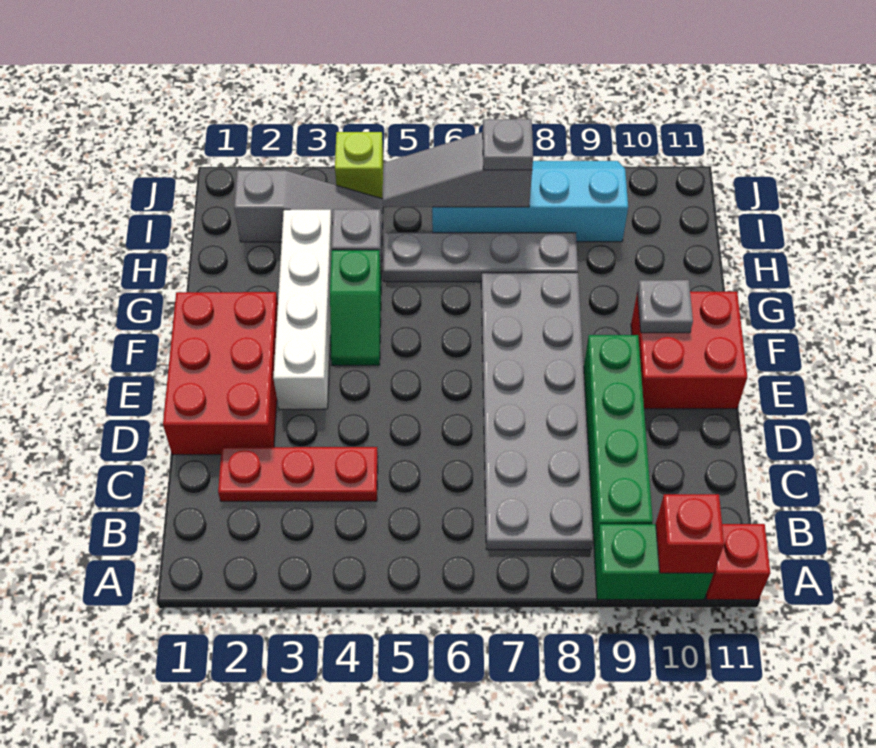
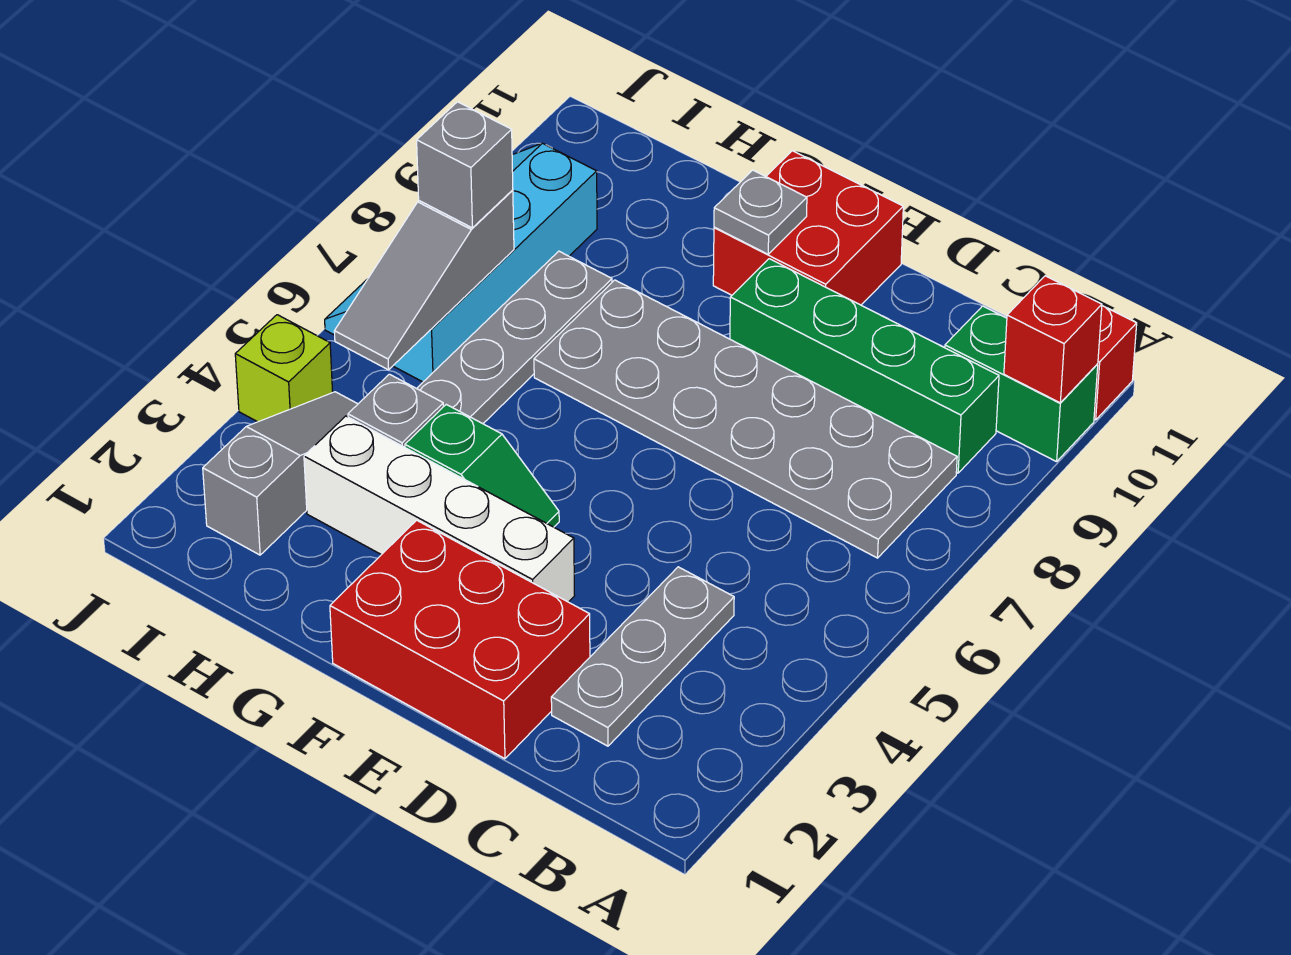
green 1x2 brick [594,524,713,600] -> green 1x2 brick turned to [945,306,1098,462]
red 1x3 plate [218,447,378,501] -> grey 1x3 plate [551,567,734,746]
grey 1x1 plate [483,119,533,170] -> grey 1x1 brick [417,102,513,228]

